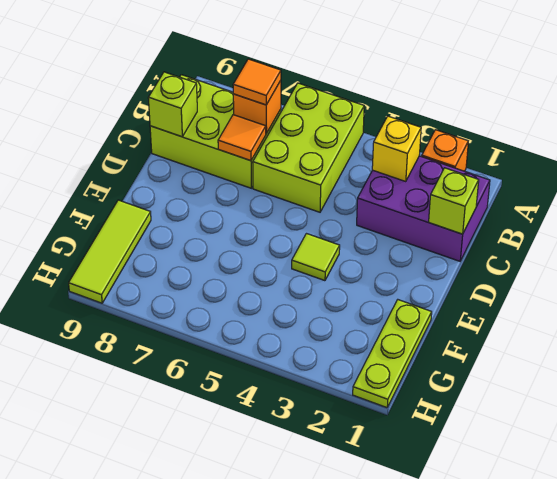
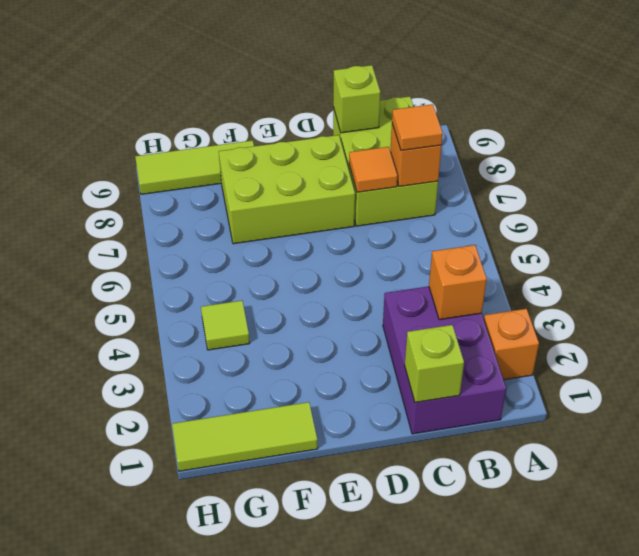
lime 2x3 brick [253,83,364,212] -> lime 2x3 brick moved to [219,135,355,244]
yellow 1x1 brick [372,116,421,181] -> orange 1x1 brick [429,245,487,320]
lime 1x1 tile [292,234,340,281] -> lime 1x1 tile moved to [201,301,250,350]
lime 1x3 plate [353,300,432,408] -> lime 1x3 tile [172,402,318,471]

